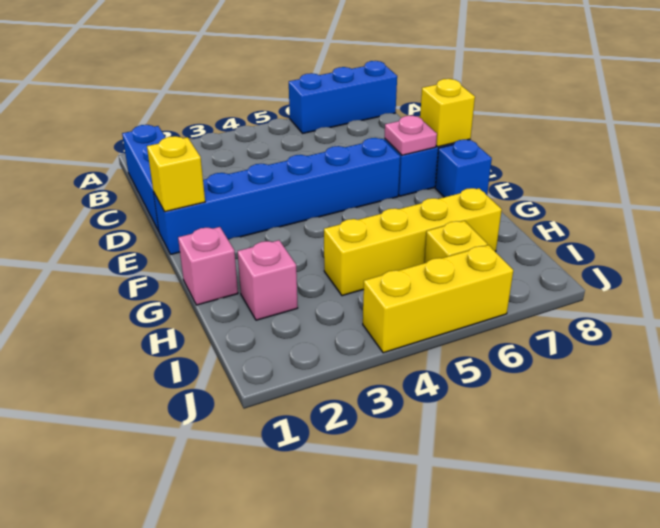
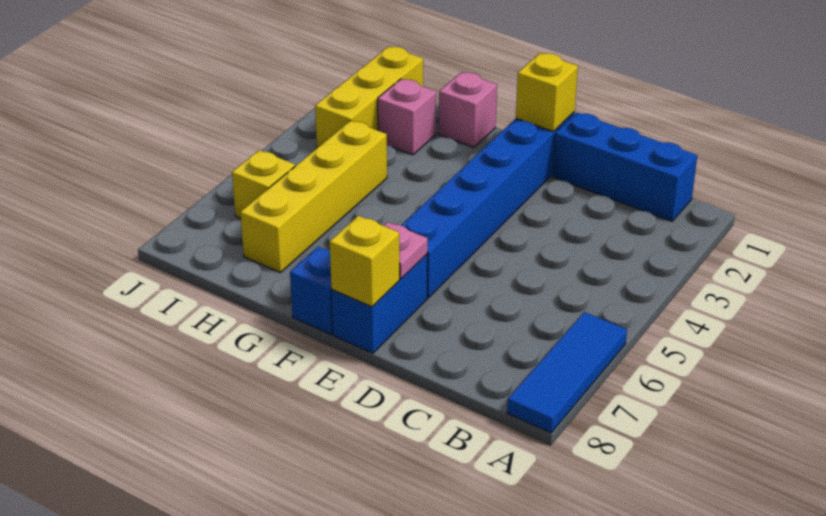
blue 1x3 brick [289,61,397,133] -> blue 1x3 tile [507,312,627,433]
yellow 1x3 brick [363,245,513,353] -> yellow 1x3 brick moved to [315,46,423,148]

